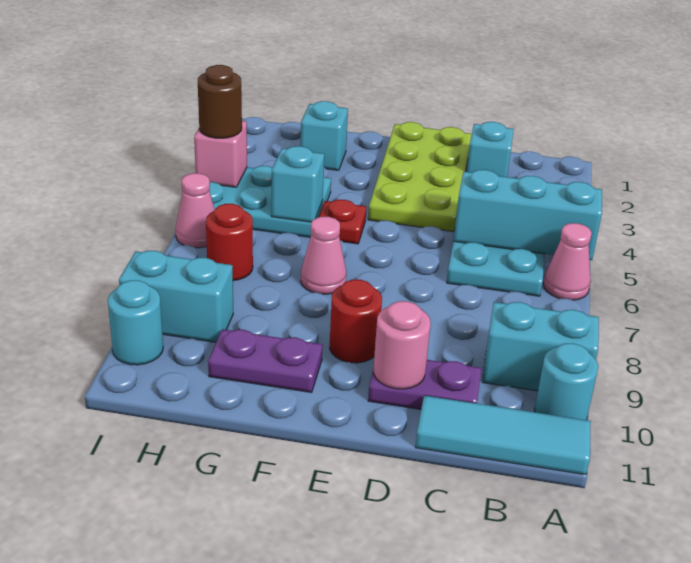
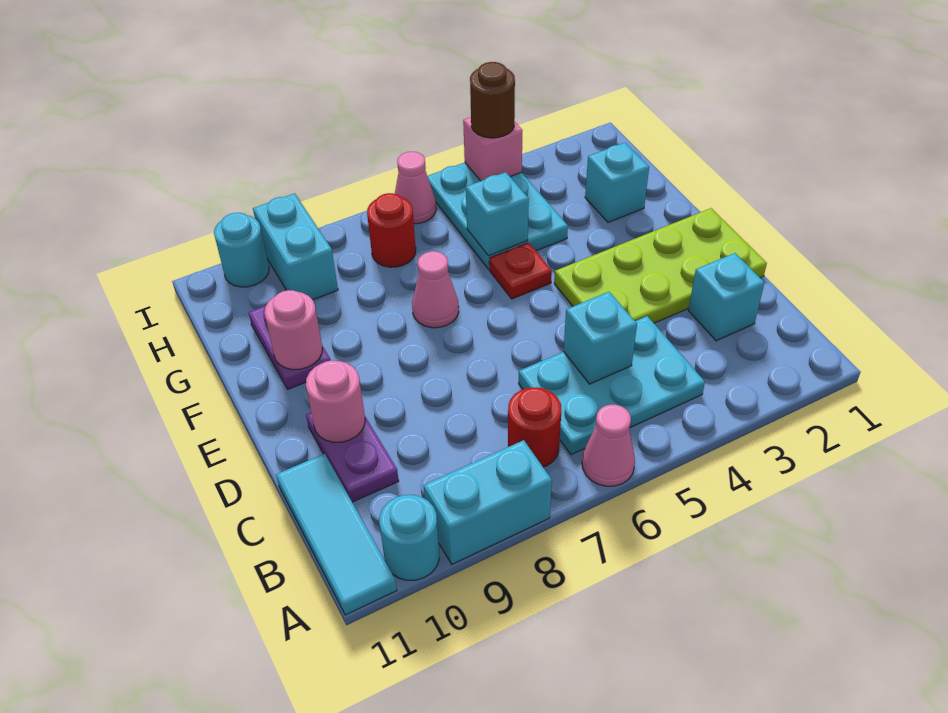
cyan 1x3 brick [453,170,602,260] -> cyan 1x1 brick [564,292,637,384]
cyan 1x2 brick [482,302,599,391] -> cyan 1x2 brick turned to [424,440,552,564]
red 1x1 round brick [330,280,382,363] -> red 1x1 round brick moved to [508,387,561,467]
none -> pink 1x1 round brick [264,290,322,370]

